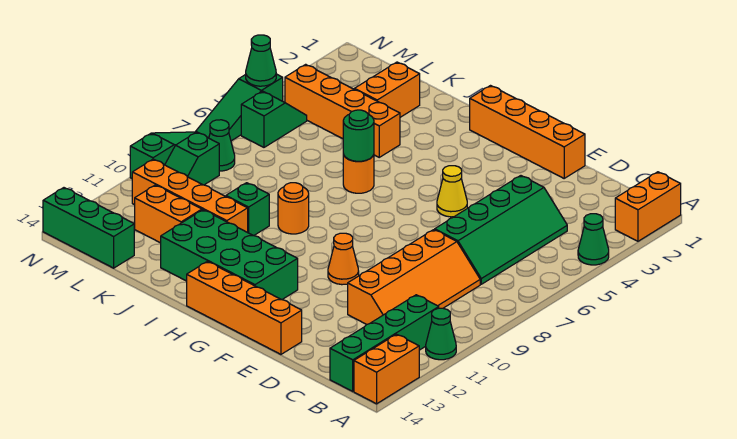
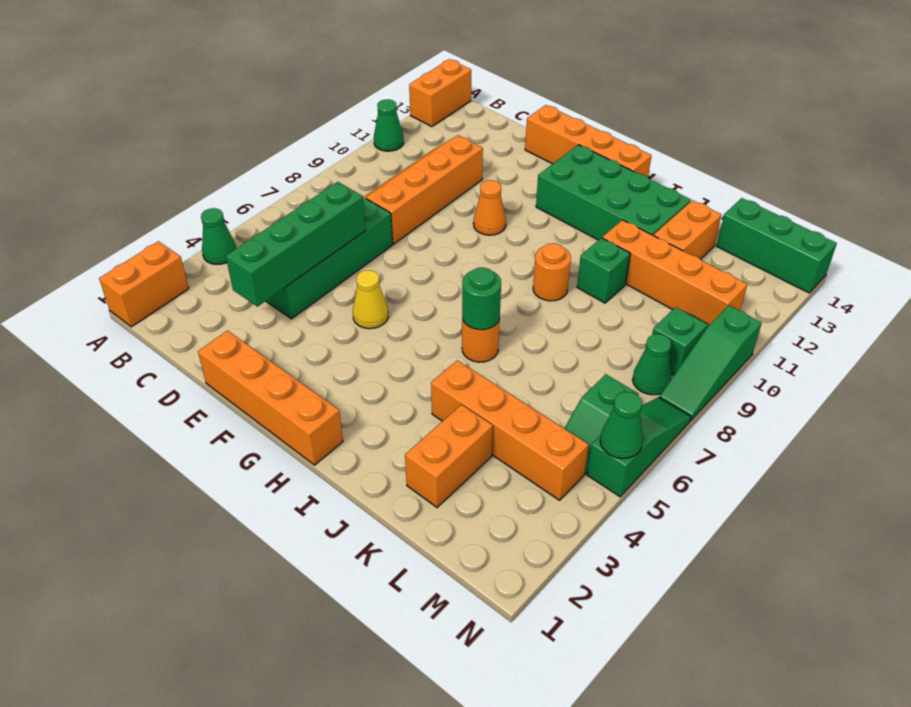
green 1x4 brick [330,295,439,391] -> green 1x4 brick moved to [226,182,366,307]
orange 1x2 brick [135,185,202,243] -> orange 1x2 brick turned to [654,200,721,259]

